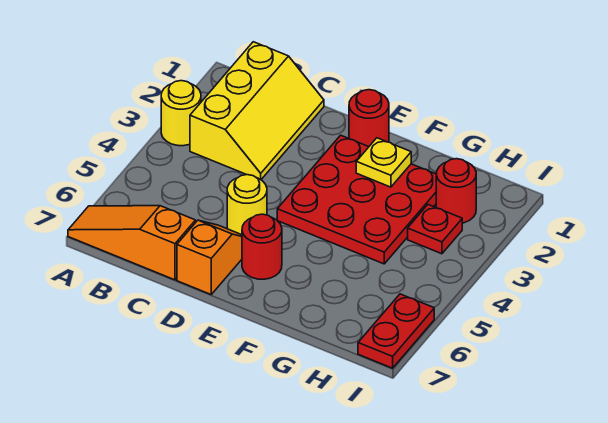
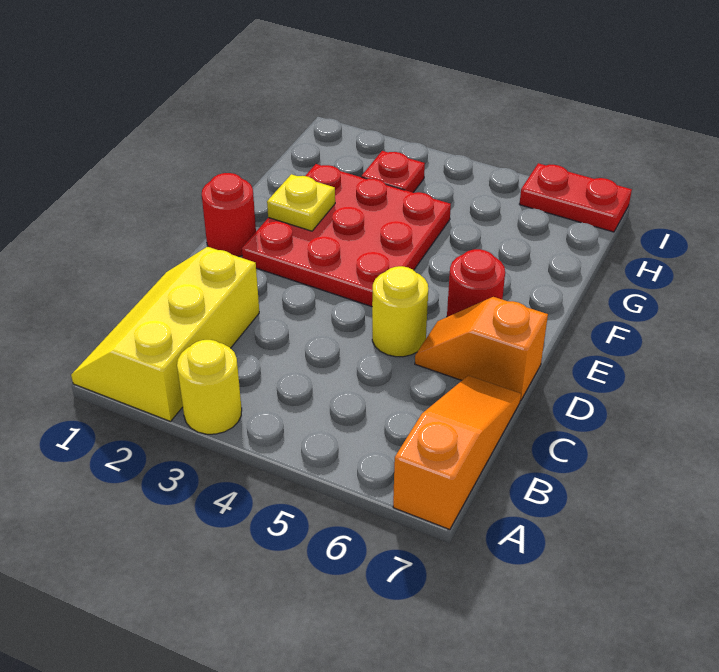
orange 1x3 slope [68,206,195,280] -> orange 1x3 slope turned to [393,376,521,530]
yellow 2x3 slope [190,42,324,180] -> yellow 2x3 slope turned to [71,247,259,421]
red 1x1 round brick [436,159,476,223] -> none

